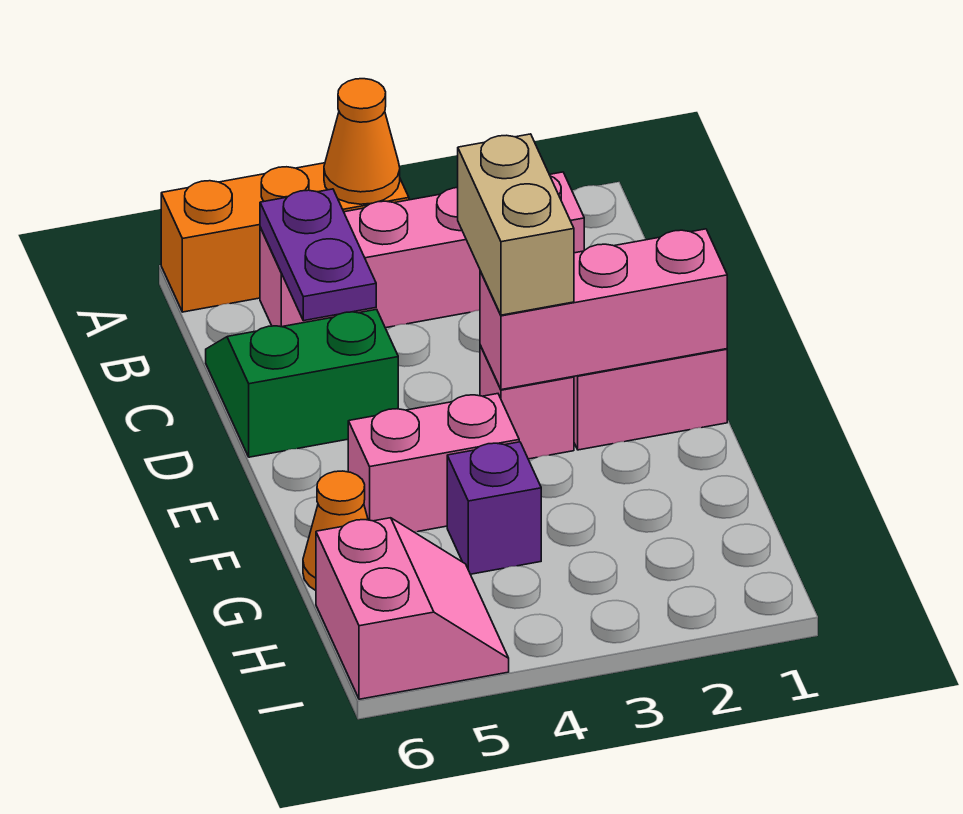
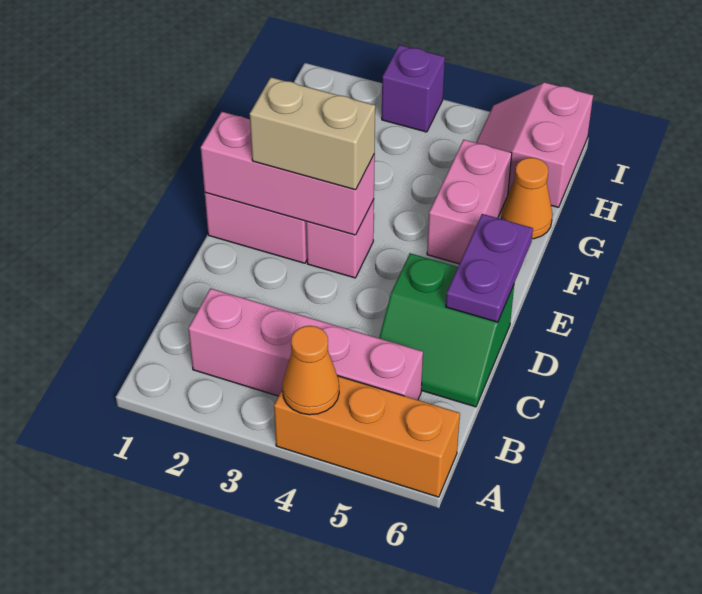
purple 1x2 plate [260,189,376,321] -> purple 1x2 plate moved to [446,214,533,322]
tan 1x2 brick [458,134,574,315] -> tan 1x2 brick turned to [250,77,375,190]
pink 1x2 brick [348,394,519,532] -> pink 1x2 brick turned to [427,140,512,264]
purple 1x1 brick [447,442,541,574] -> purple 1x1 brick moved to [382,45,445,132]

